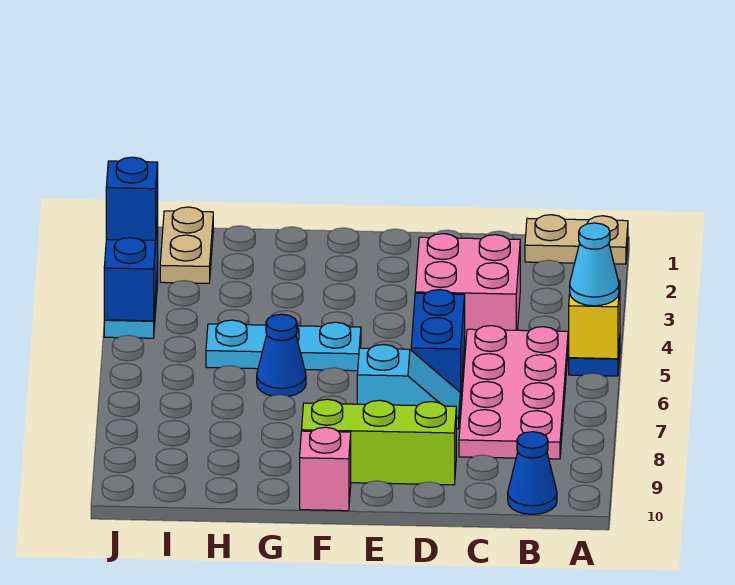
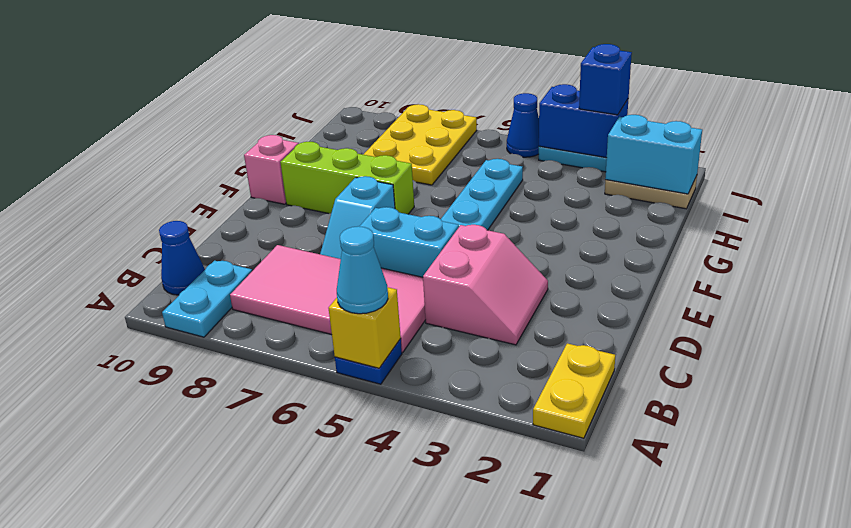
tan 1x2 plate [525,215,628,264] -> yellow 1x2 plate [533,343,615,438]
none -> cyan 1x2 plate [162,261,252,337]
pink 2x4 plate [459,326,568,459] -> pink 2x4 tile [230,245,426,352]
pink 2x2 brick [415,234,520,345] -> pink 2x2 slope [423,225,548,345]
blue 1x2 brick [411,290,465,401] -> cyan 1x2 brick [360,207,459,277]
lime 1x3 brick [302,399,456,485] -> lime 1x3 brick turned to [280,142,414,214]
blue 1x1 cone [257,314,306,396] -> blue 1x1 cone moved to [507,93,539,157]
none -> yellow 2x3 plate [363,104,477,185]
none -> cyan 1x2 brick [605,115,702,194]

